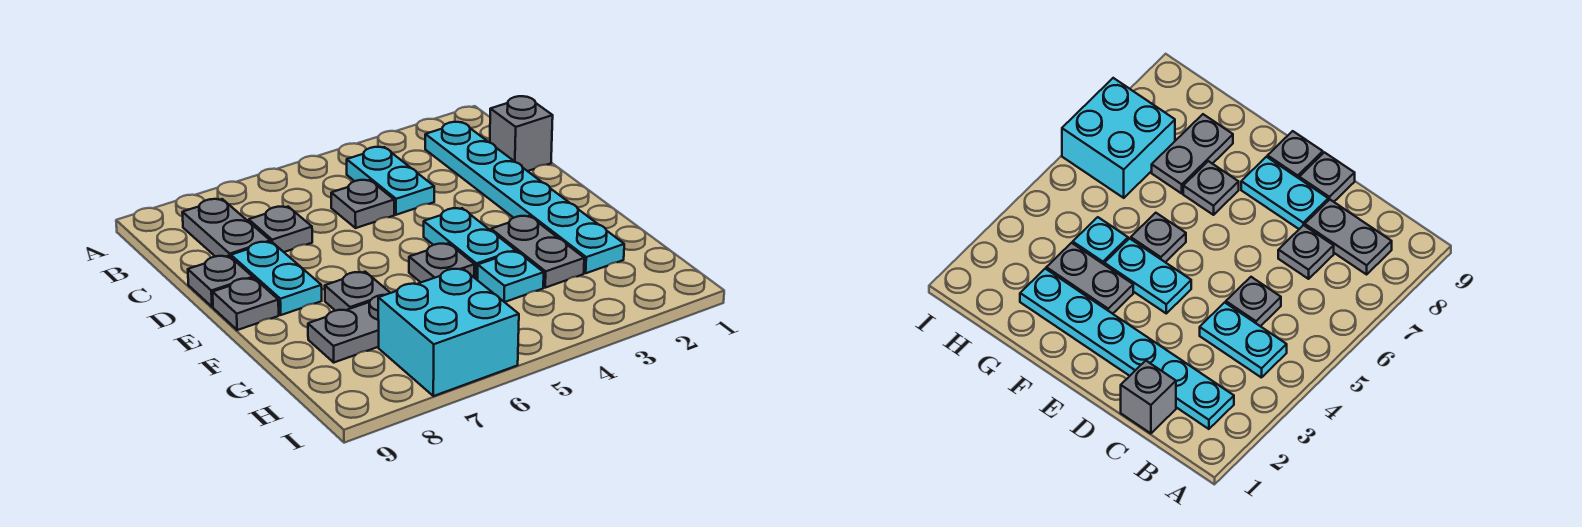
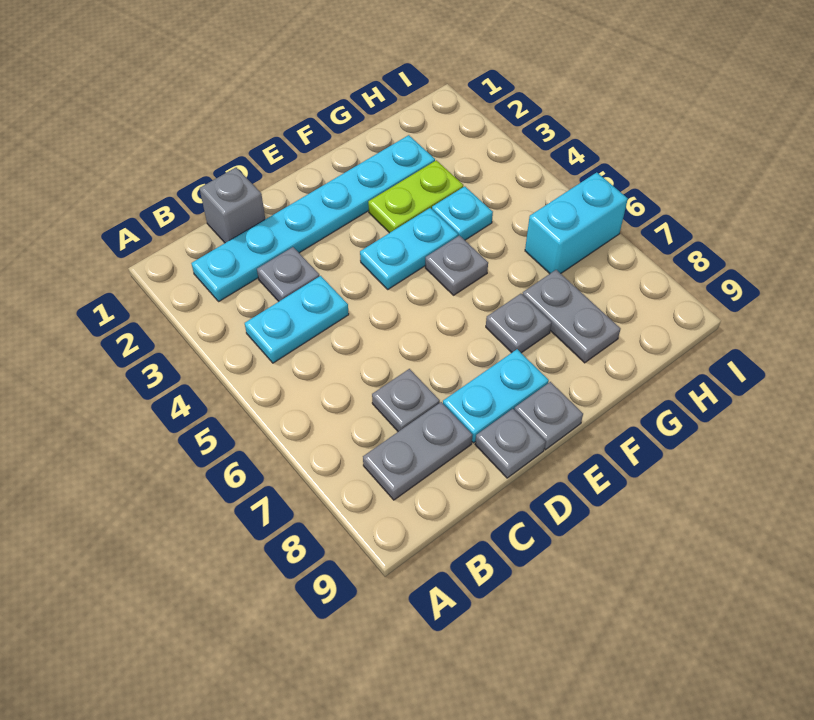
grey 1x1 plate [331,180,394,228] -> grey 1x1 plate moved to [257,247,319,301]
grey 1x2 plate [491,216,584,288] -> lime 1x2 plate [368,160,463,233]
cyan 2x2 brick [378,268,519,396] -> cyan 1x2 brick [525,172,628,274]

